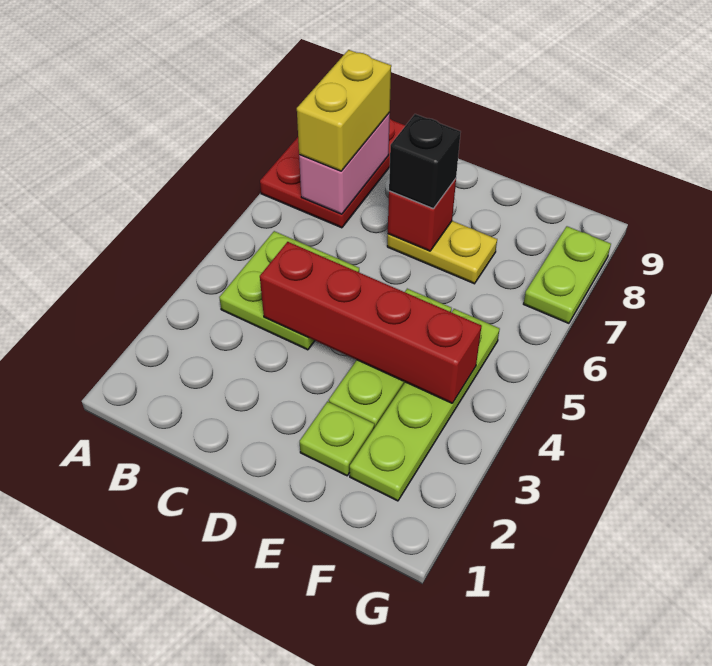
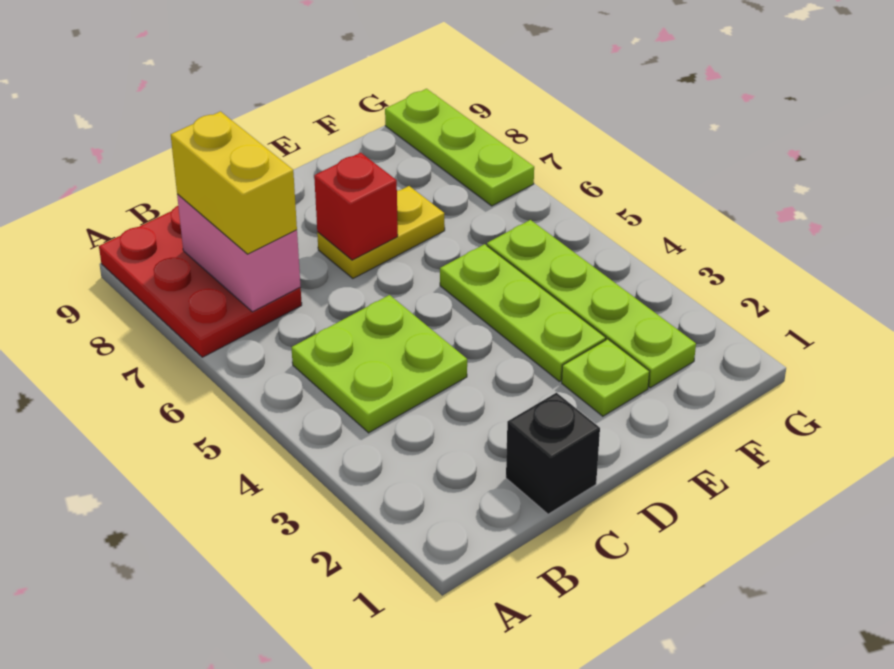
red 1x4 brick [260,242,482,403] -> none
black 1x1 brick [389,114,461,208] -> black 1x1 brick moved to [506,393,600,514]
lime 1x2 plate [524,226,611,323] -> lime 1x3 plate [385,89,534,206]

